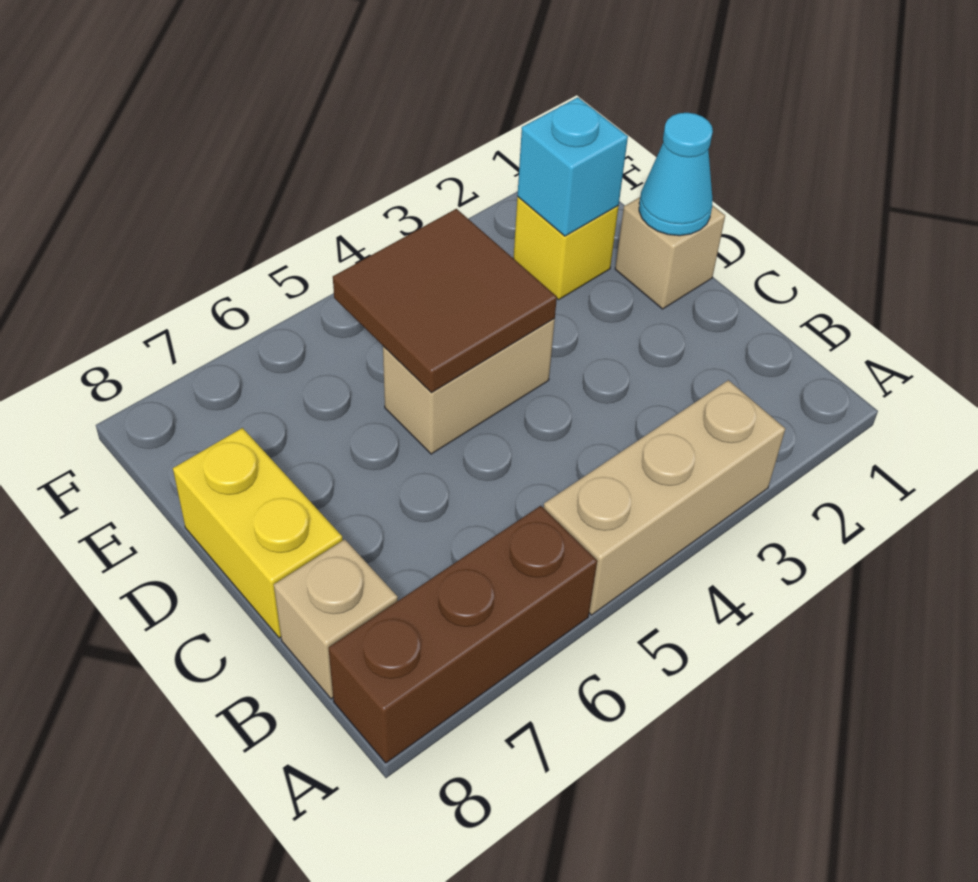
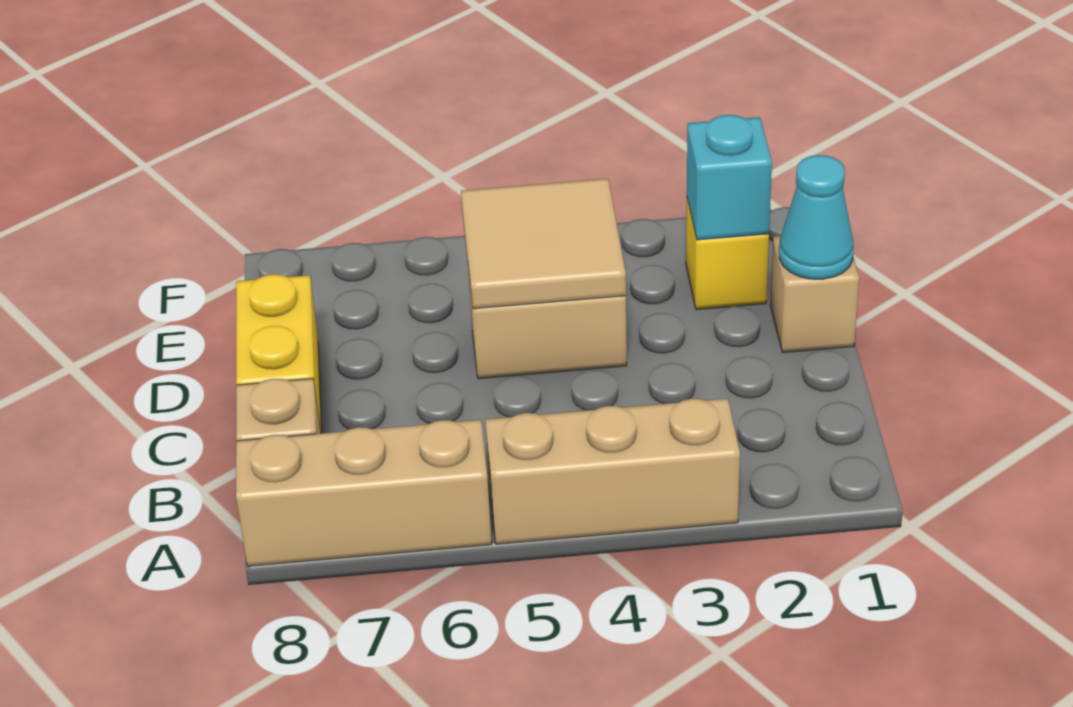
brown 1x3 brick [329,506,597,763] -> tan 1x3 brick [236,420,492,566]
brown 2x2 tile [333,209,557,393] -> tan 2x2 tile [461,179,626,309]

